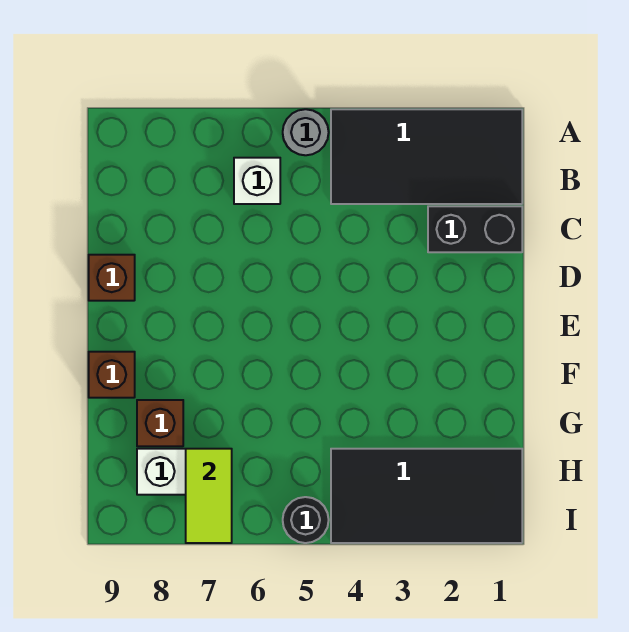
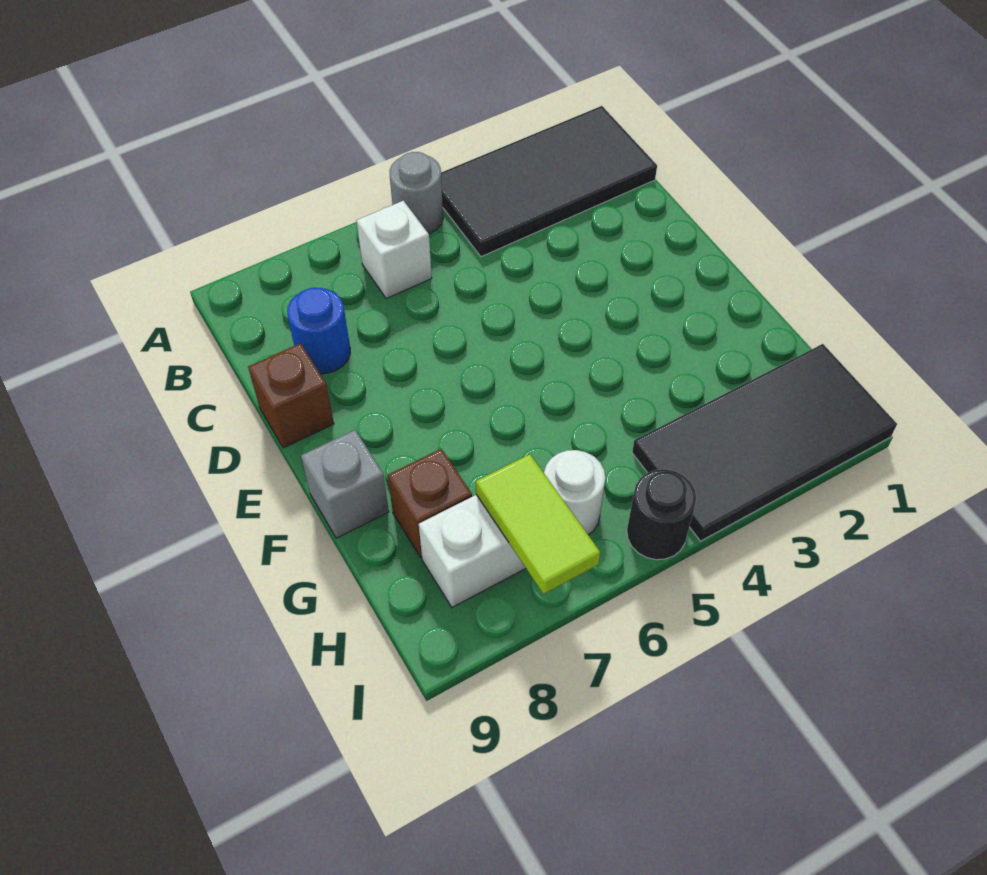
black 1x2 brick [428,206,522,252] -> none
none -> blue 1x1 round brick [287,288,350,374]
brown 1x1 brick [89,352,135,398] -> grey 1x1 brick [301,430,389,538]
none -> white 1x1 round brick [544,450,605,535]

